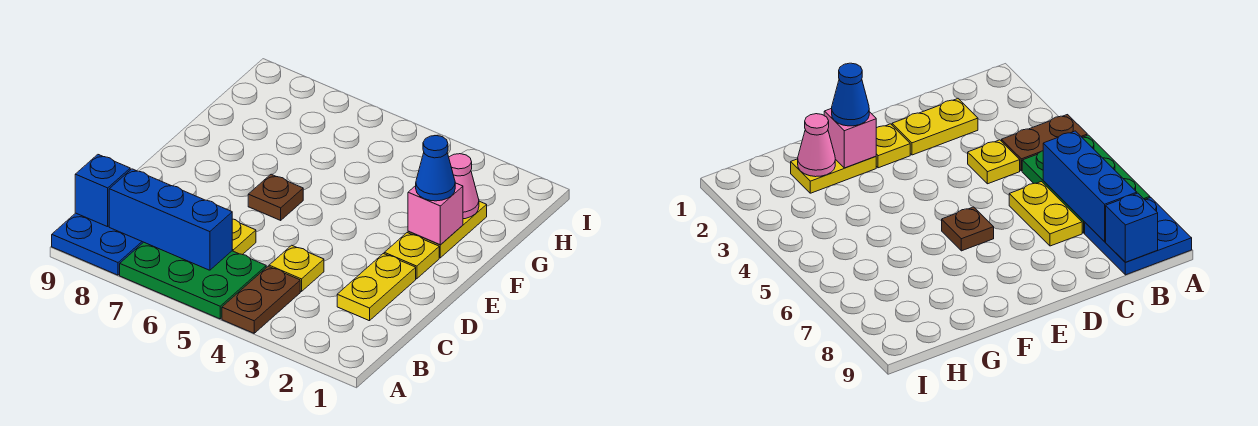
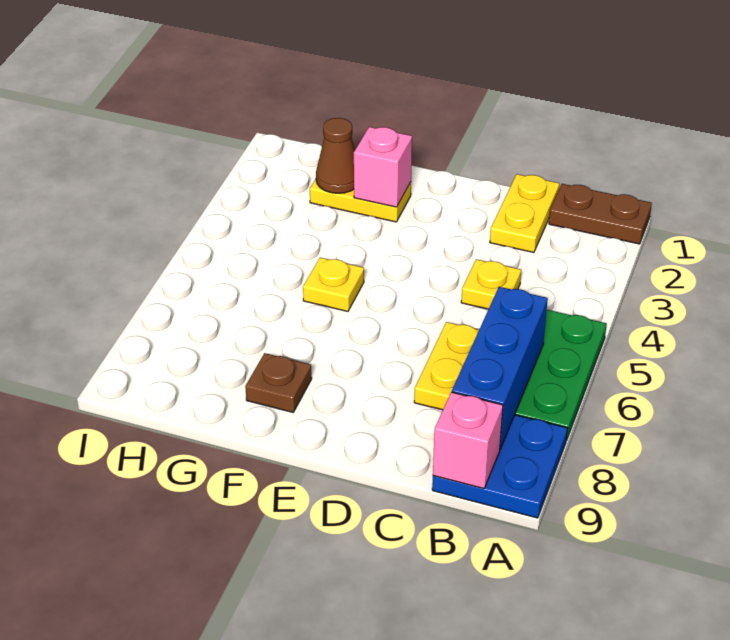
brown 1x2 plate [222,266,300,333] -> brown 1x2 plate moved to [549,184,652,244]
blue 1x1 brick [75,155,130,227] -> pink 1x1 brick [433,392,503,488]
yellow 1x2 plate [337,254,416,321] -> yellow 1x2 plate turned to [490,174,560,253]
yellow 1x1 plate [384,233,439,279] -> yellow 1x1 plate moved to [303,257,364,311]
brown 1x1 plate [248,174,303,220] -> brown 1x1 plate moved to [245,353,312,412]
blue 1x1 cone [416,136,455,201] -> none
pink 1x1 cone [449,154,479,219] -> brown 1x1 cone [316,118,355,193]

